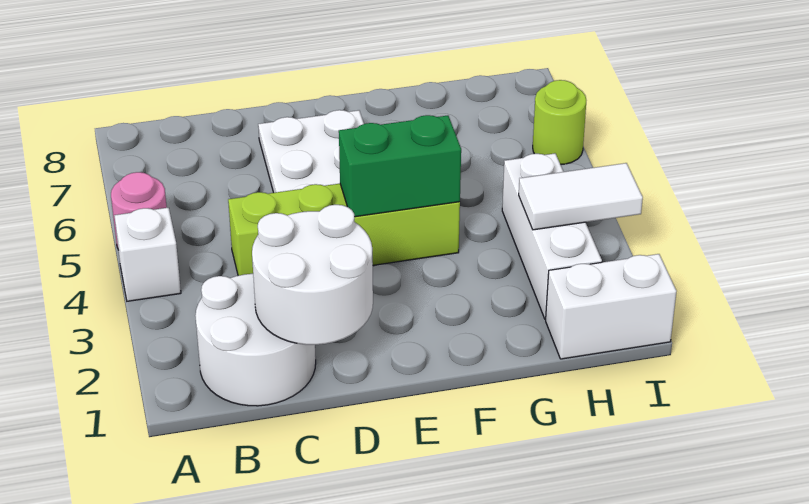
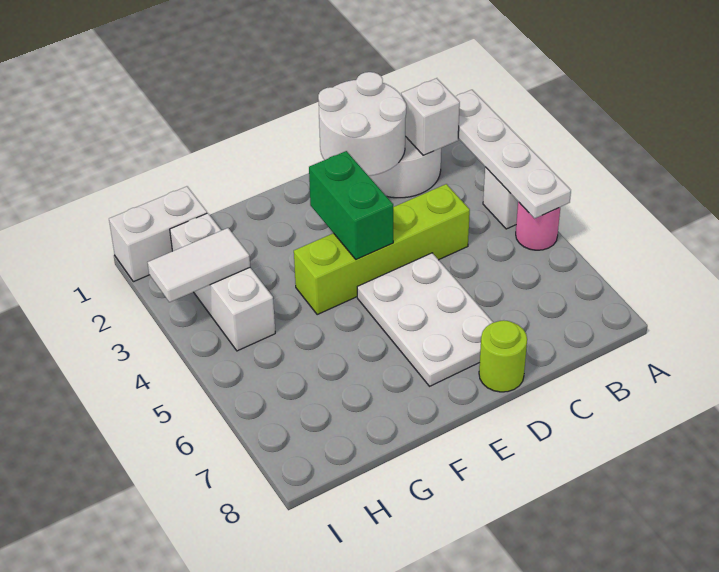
none -> white 1x4 plate [456,90,571,218]
none -> white 1x1 brick [401,78,460,155]
green 1x2 brick [339,115,461,217] -> green 1x2 brick turned to [309,151,393,260]
lime 1x1 round brick [533,80,586,165] -> lime 1x1 round brick moved to [479,320,527,392]

